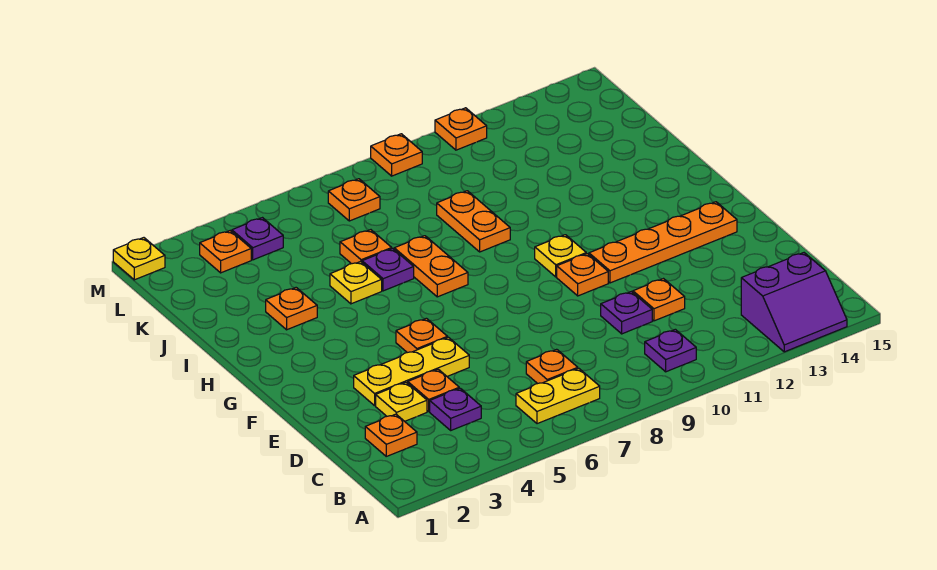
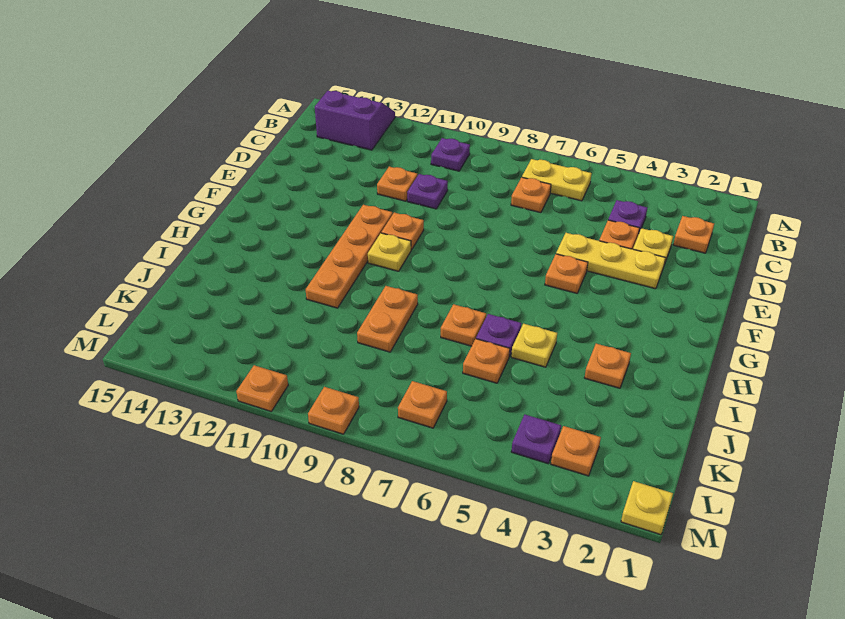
orange 1x4 plate [589,202,737,283] -> orange 1x4 plate turned to [306,205,393,308]
orange 1x2 plate [394,236,468,297] -> orange 1x1 plate [441,304,486,346]

